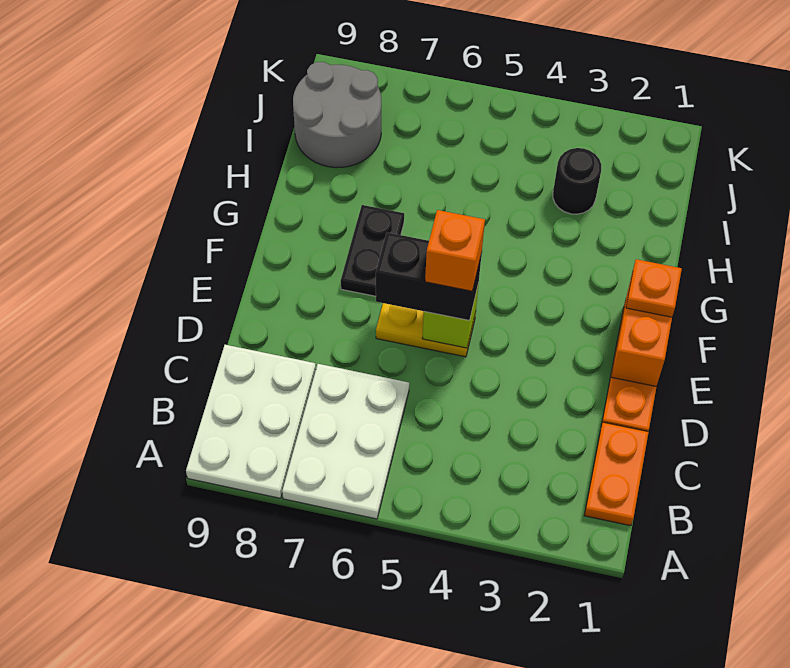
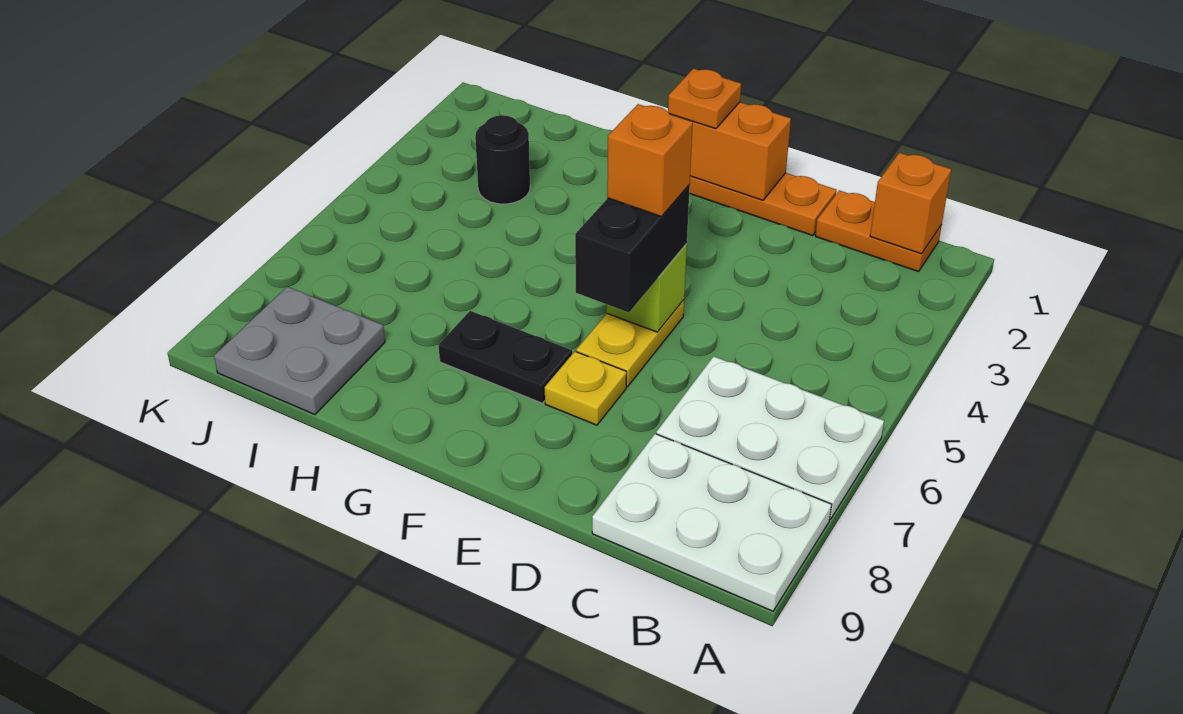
none -> orange 1x1 brick [870,153,951,254]
none -> yellow 1x1 plate [545,352,626,425]
grey 2x2 round brick [293,62,381,168] -> grey 2x2 plate [214,287,385,415]

